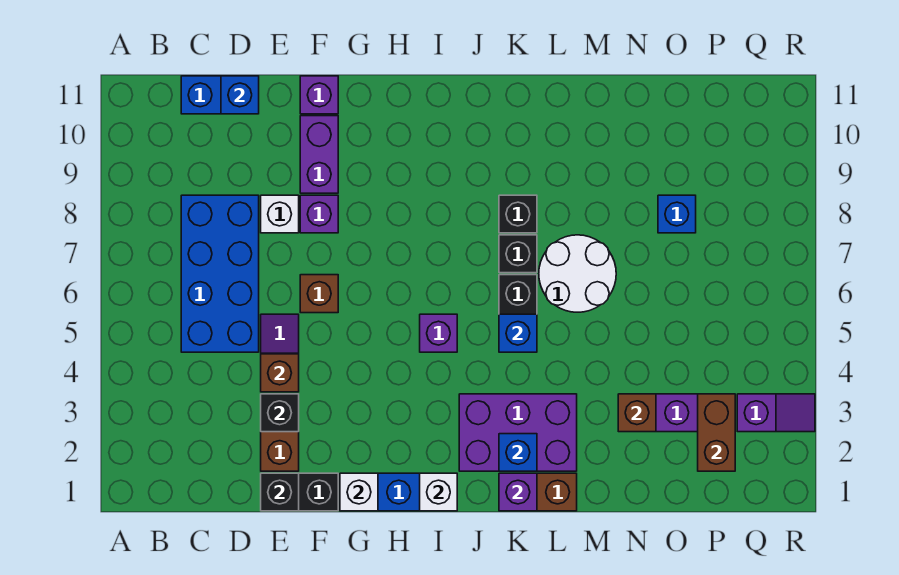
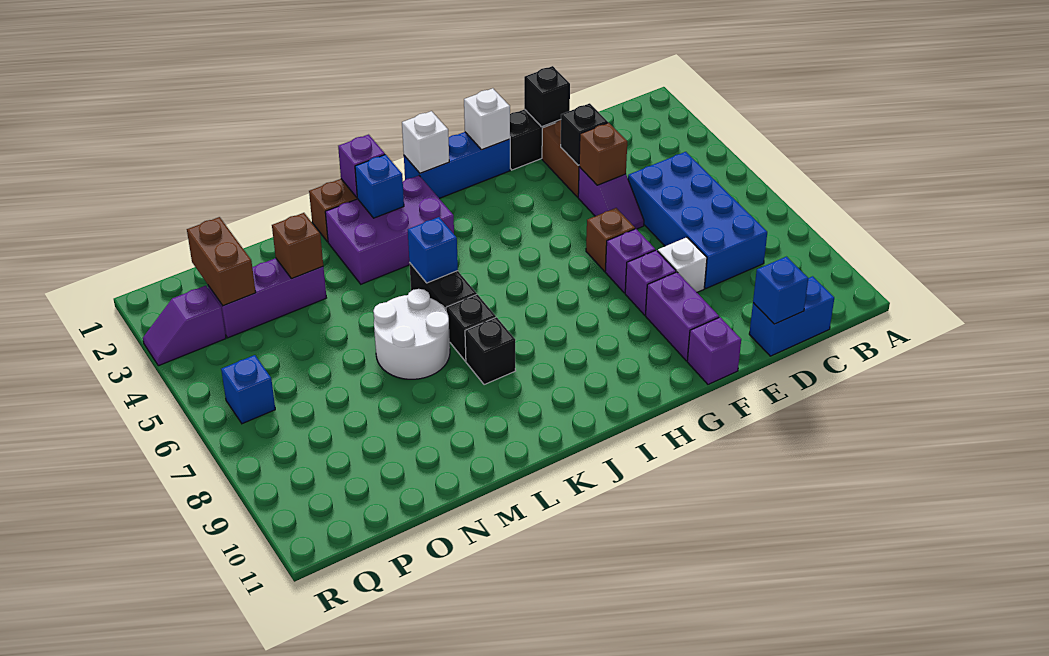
purple 1x1 brick [420,314,457,352] -> purple 1x1 brick moved to [605,229,655,293]
blue 1x1 brick [658,195,696,233] -> blue 1x1 brick moved to [221,355,275,424]

